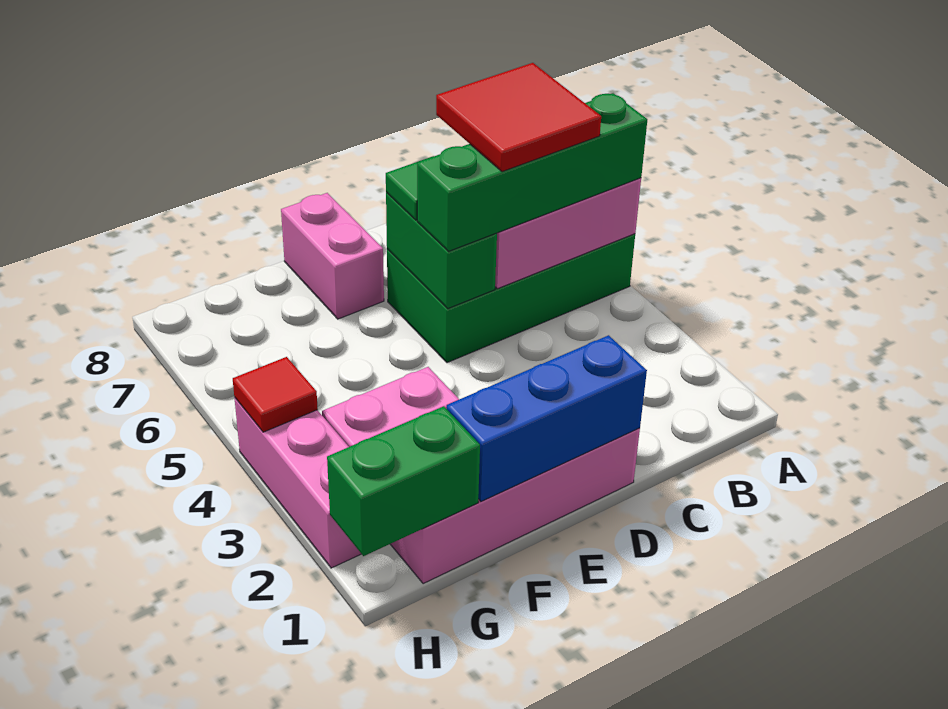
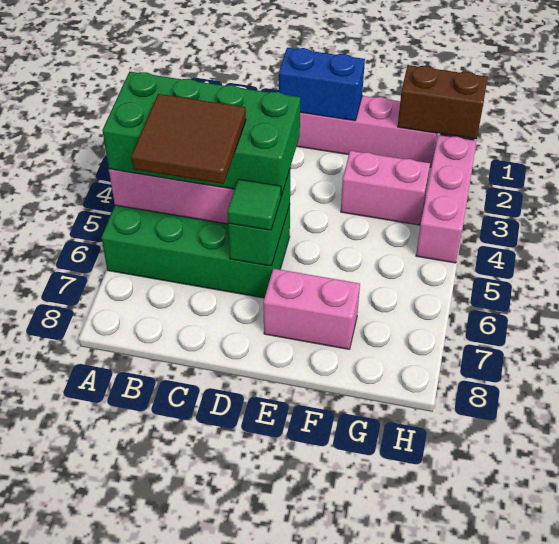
green 1x4 brick [417,93,647,251] -> green 2x4 brick [102,72,300,196]
red 2x2 tile [436,63,601,172] -> brown 2x2 tile [131,94,246,184]
blue 1x3 brick [447,335,647,501] -> blue 1x2 brick [279,48,365,121]
pink 1x2 brick [281,193,384,319] -> pink 1x2 brick turned to [263,269,360,349]
green 1x2 brick [327,406,480,556] -> brown 1x2 brick [398,65,488,139]
red 1x1 tile [233,357,318,432] -> none

